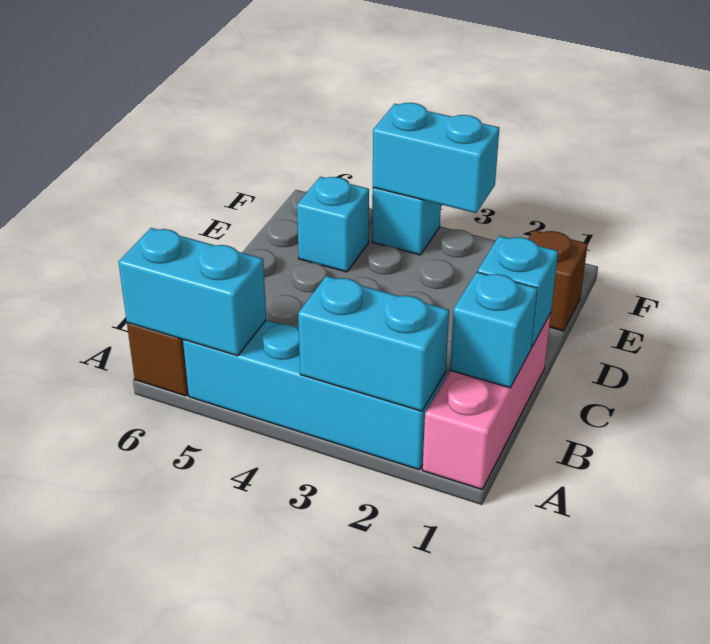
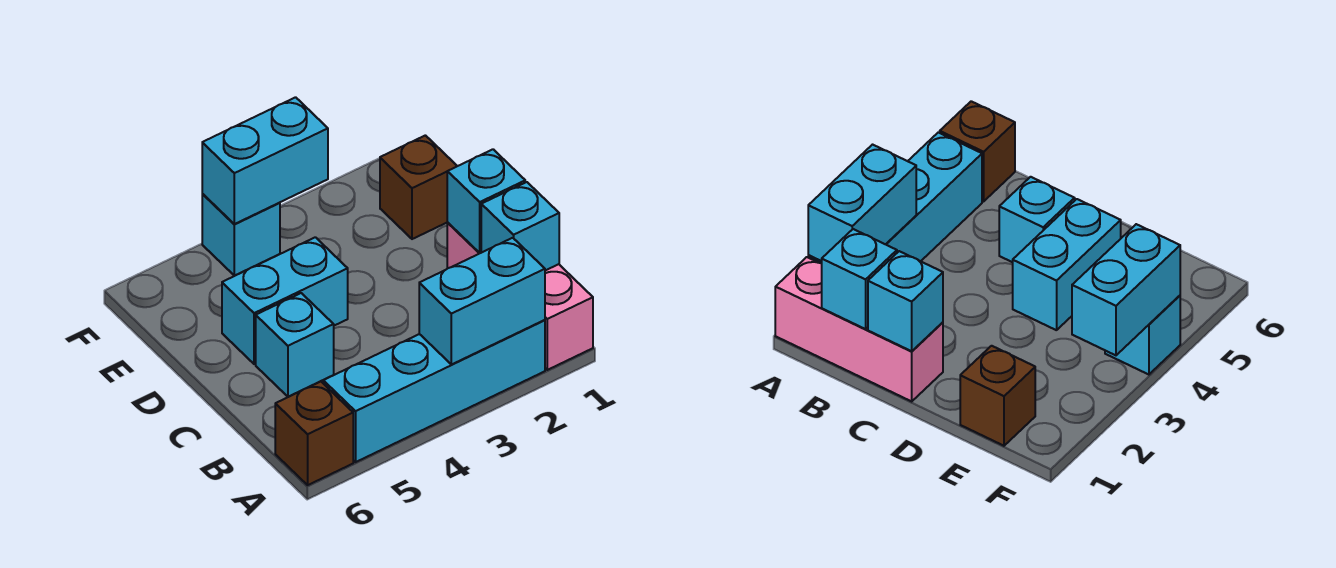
cyan 1x2 brick [119,228,266,356] -> cyan 1x2 brick moved to [222,237,348,364]
cyan 1x1 brick [297,177,369,272] -> cyan 1x1 brick moved to [256,293,334,397]

